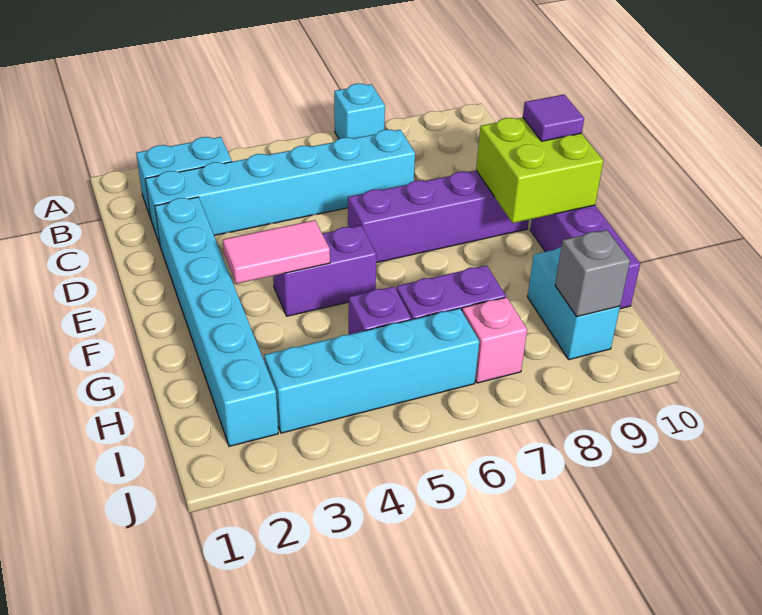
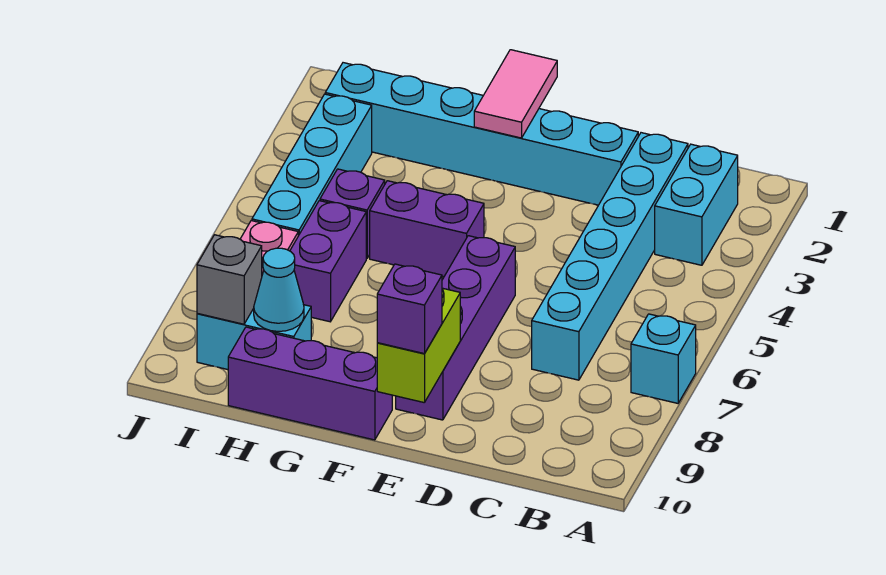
lime 2x2 brick [476,118,603,223] -> lime 1x2 brick [377,288,460,403]
purple 1x1 tile [523,95,584,141] -> purple 1x1 brick [377,264,442,354]
pink 1x2 tile [223,220,330,284] -> pink 1x2 tile moved to [474,50,557,138]
purple 1x2 brick [273,225,376,316] -> purple 1x2 brick turned to [370,181,484,277]
none -> cyan 1x1 cone [254,248,304,331]

